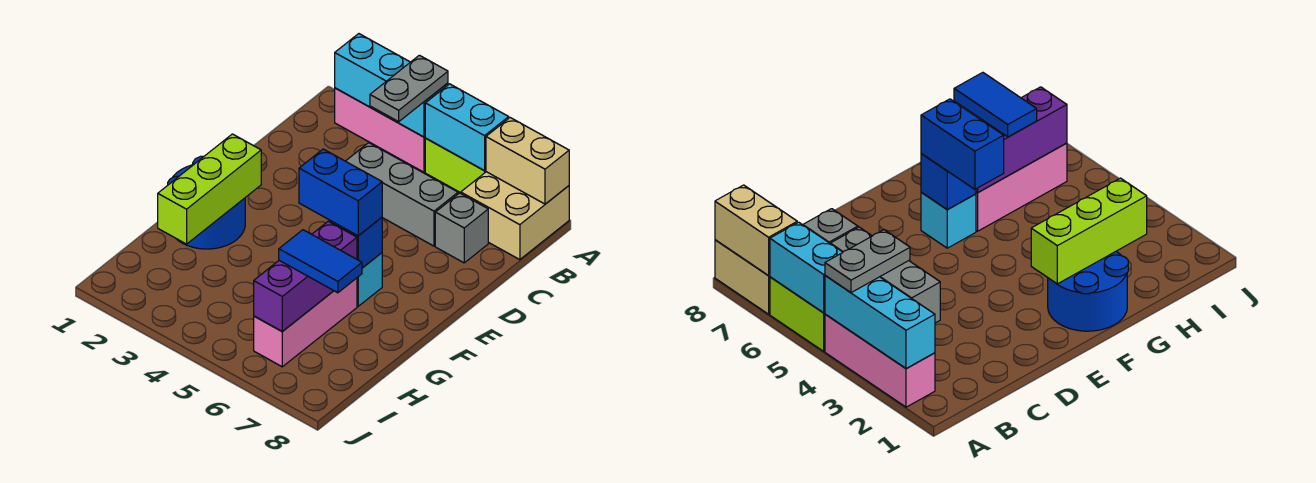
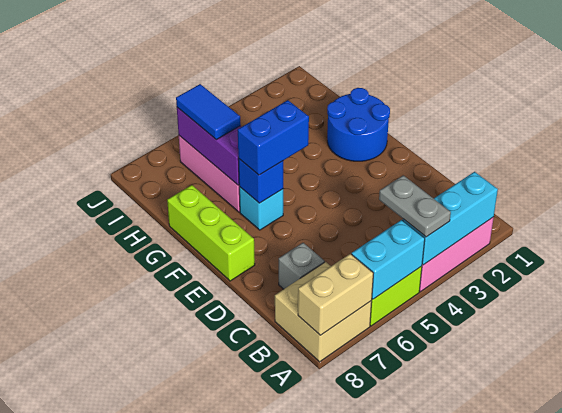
grey 1x3 brick [346,143,458,246] -> none
lime 1x3 brick [158,134,261,244] -> lime 1x3 brick moved to [167,185,255,281]
blue 1x2 tile [279,230,362,293] -> blue 1x2 tile turned to [176,84,241,140]

